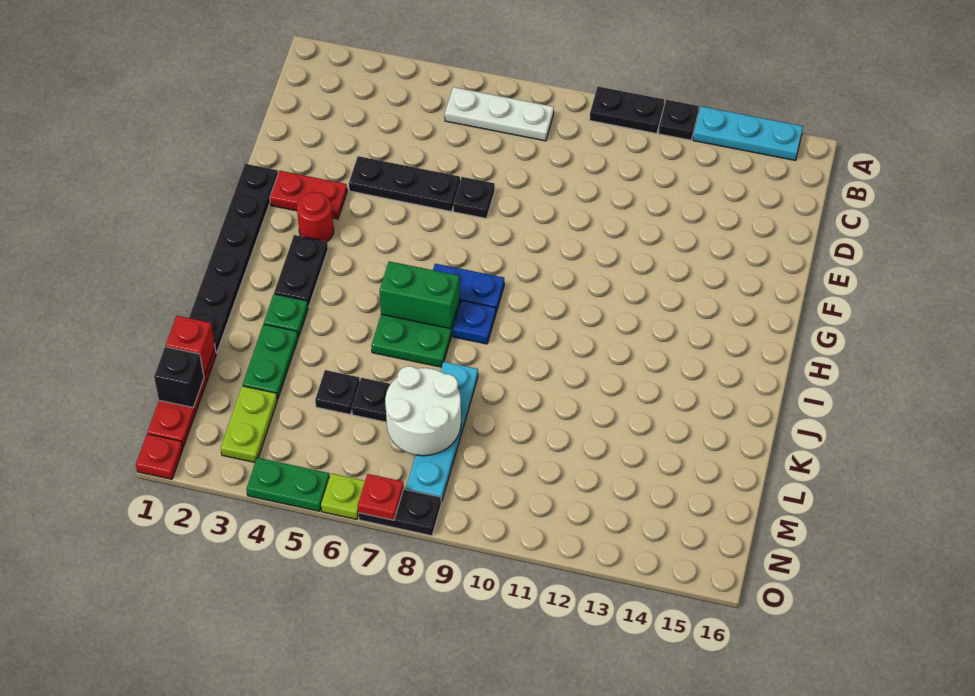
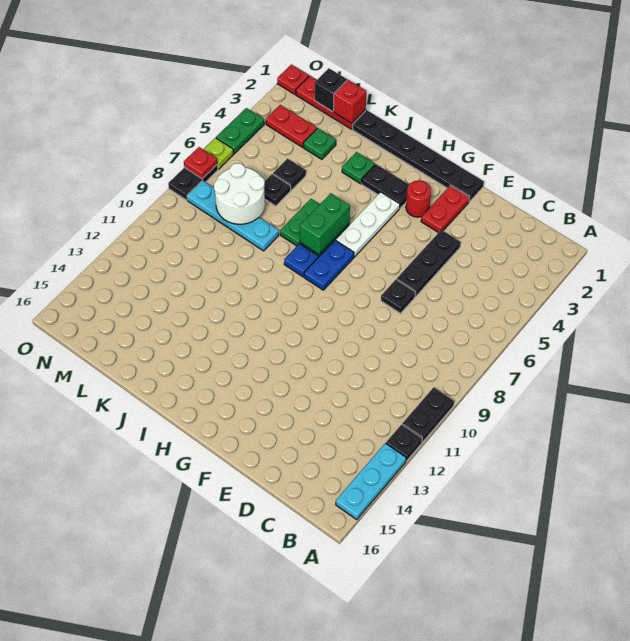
white 1x3 plate [445,87,554,141] -> white 1x3 plate moved to [336,192,400,257]
green 1x2 plate [243,324,298,399] -> green 1x1 plate [304,128,336,159]
lime 1x2 plate [221,386,277,462] -> red 1x2 plate [266,105,317,147]

